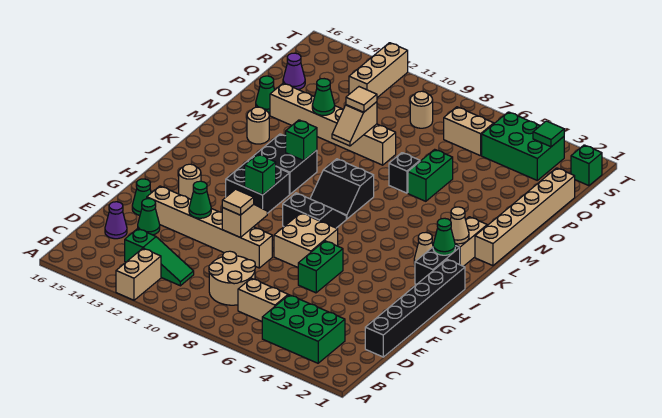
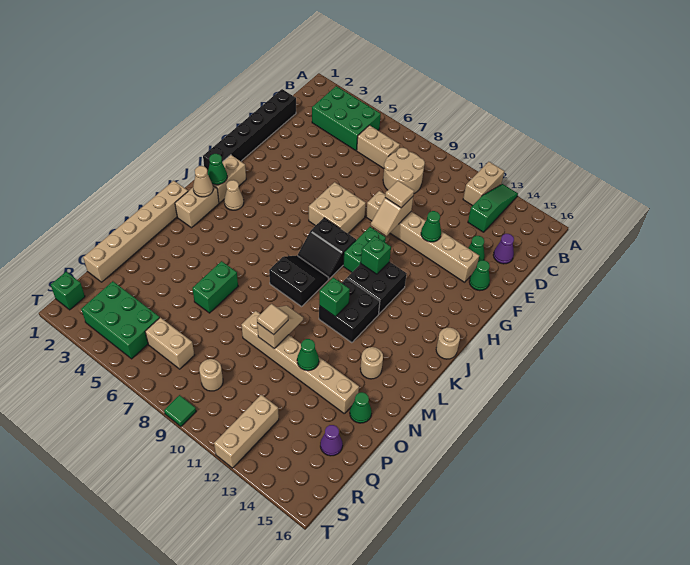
green 1x3 slope [125,229,194,286] -> green 1x3 slope turned to [468,184,518,232]
green 1x2 brick [298,241,343,293] -> green 1x2 brick moved to [343,227,386,272]
tan 1x1 round brick [179,164,201,199] -> tan 1x1 round brick moved to [436,328,460,359]
black 1x2 brick [415,246,460,285] -> tan 1x2 brick [213,155,246,203]
black 1x1 brick [389,153,420,193] -> none
green 1x1 tile [533,121,564,147] -> green 1x1 tile moved to [164,395,196,427]

